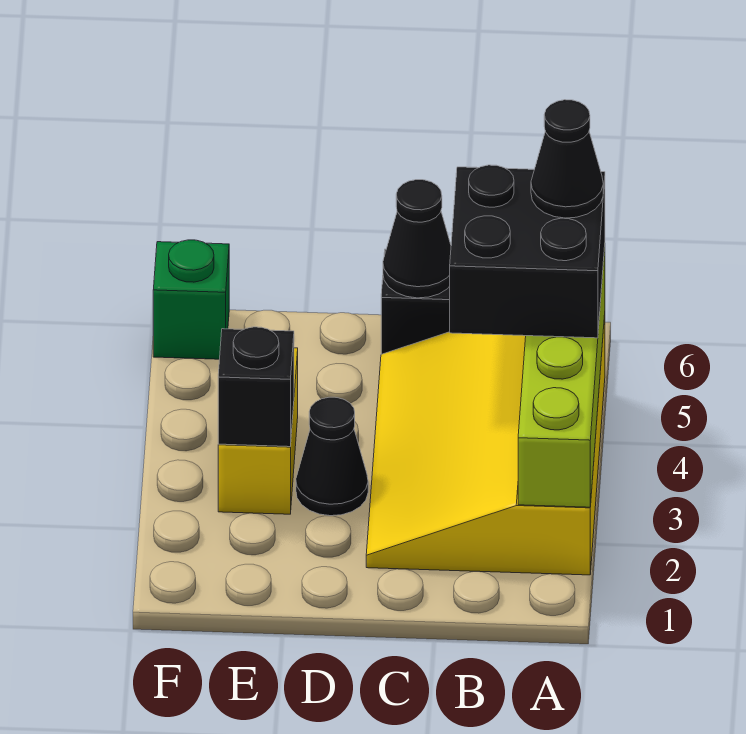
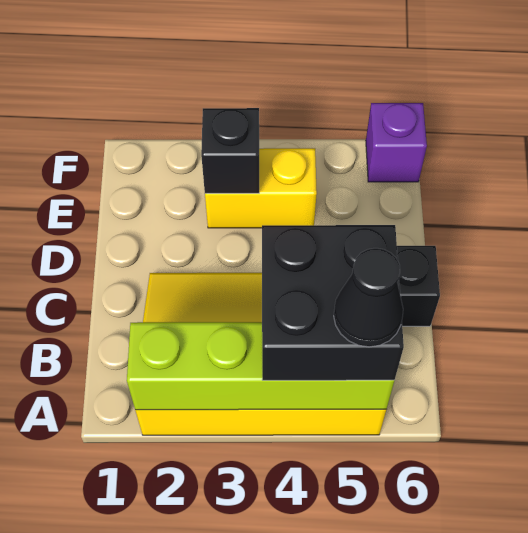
black 1x1 cone [383,180,451,298] -> none
black 1x1 cone [296,397,368,516] -> none
green 1x1 brick [153,240,229,359] -> purple 1x1 brick [366,103,427,182]

